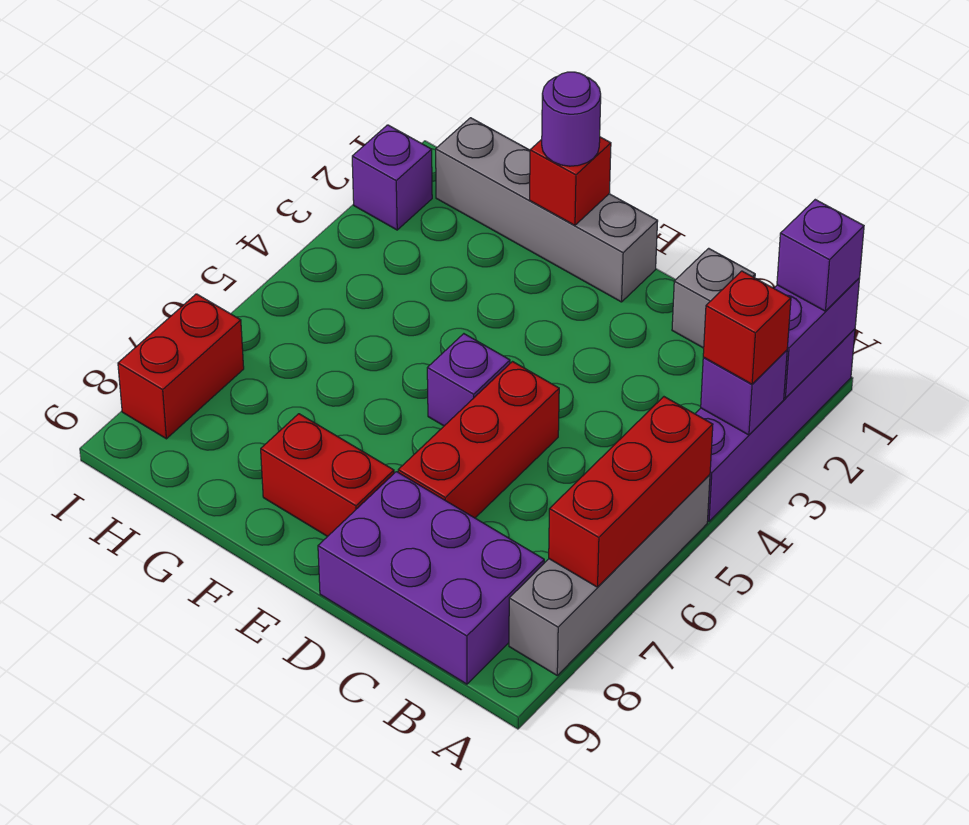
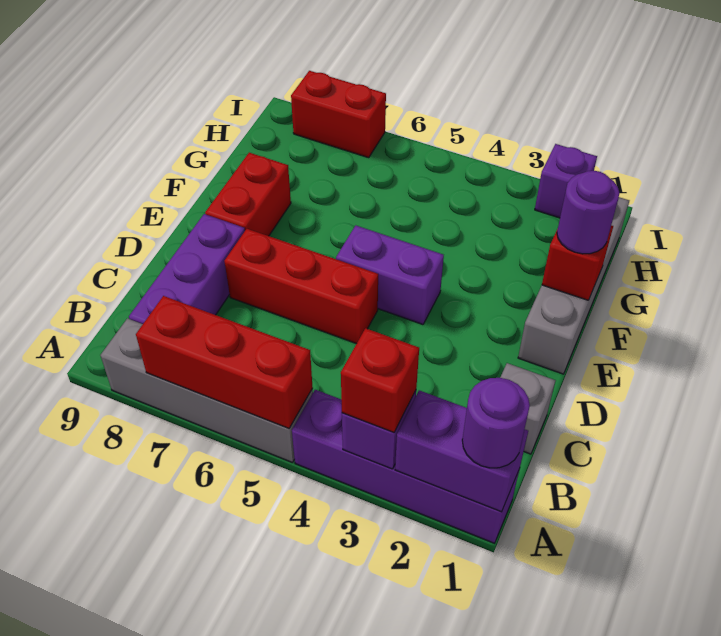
purple 1x1 brick [777,200,864,311] -> purple 1x1 round brick [462,378,530,468]
purple 2x3 brick [318,472,544,684] -> purple 1x3 brick [129,214,245,324]
purple 1x1 brick [427,334,510,426] -> purple 1x2 brick [336,225,444,325]

